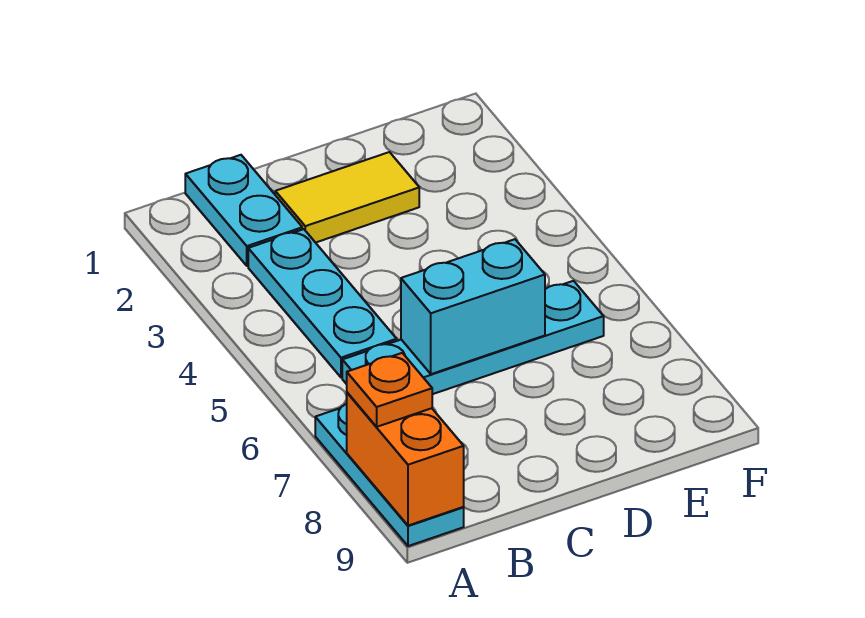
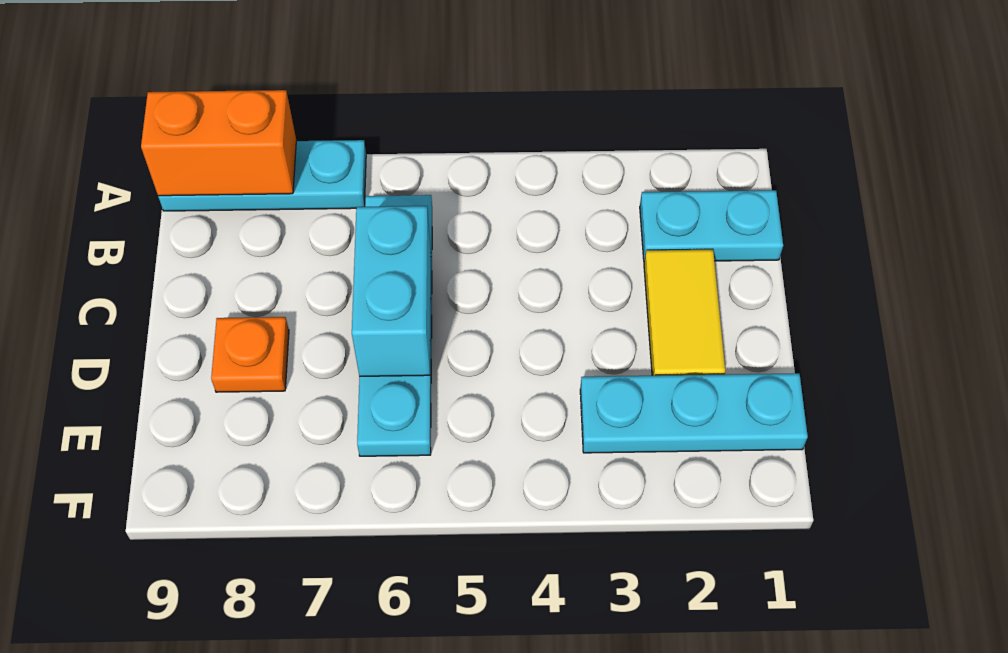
orange 1x1 plate [347,353,432,427] -> orange 1x1 plate moved to [211,317,289,392]
cyan 1x3 plate [248,229,397,377] -> cyan 1x3 plate moved to [580,373,808,453]

